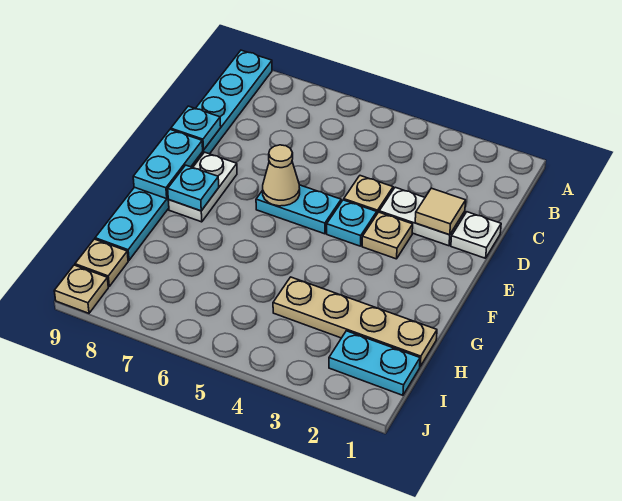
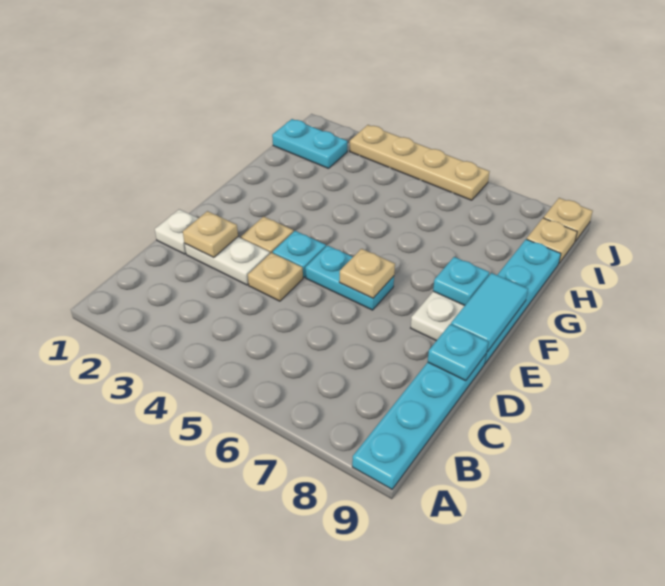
tan 1x1 tile [415,188,466,235] -> tan 1x1 plate [183,211,238,258]
tan 1x1 cone [263,145,300,206] -> tan 1x1 plate [339,249,395,298]
cyan 1x2 plate [133,130,203,199] -> cyan 1x2 tile [451,273,528,352]
tan 1x4 plate [273,277,437,366] -> tan 1x4 plate moved to [350,125,490,200]

